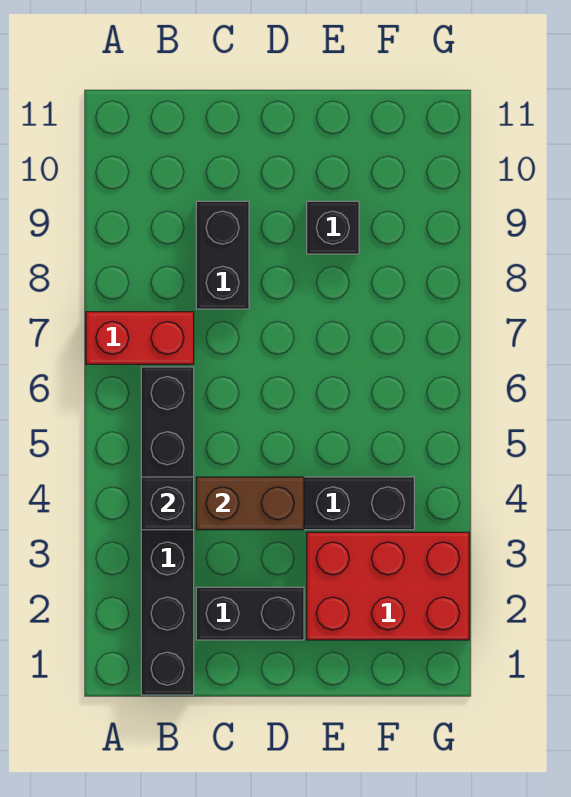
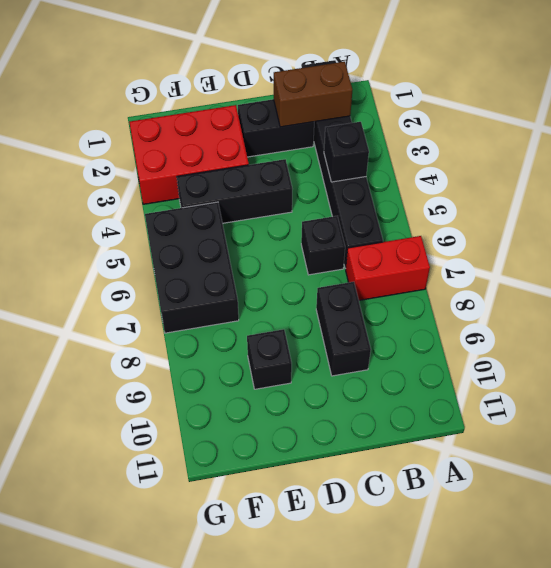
brown 1x2 brick [196,477,304,530] -> brown 1x2 brick moved to [274,62,352,127]
none -> black 1x1 brick [301,216,345,275]
none -> black 2x3 brick [145,202,239,333]

